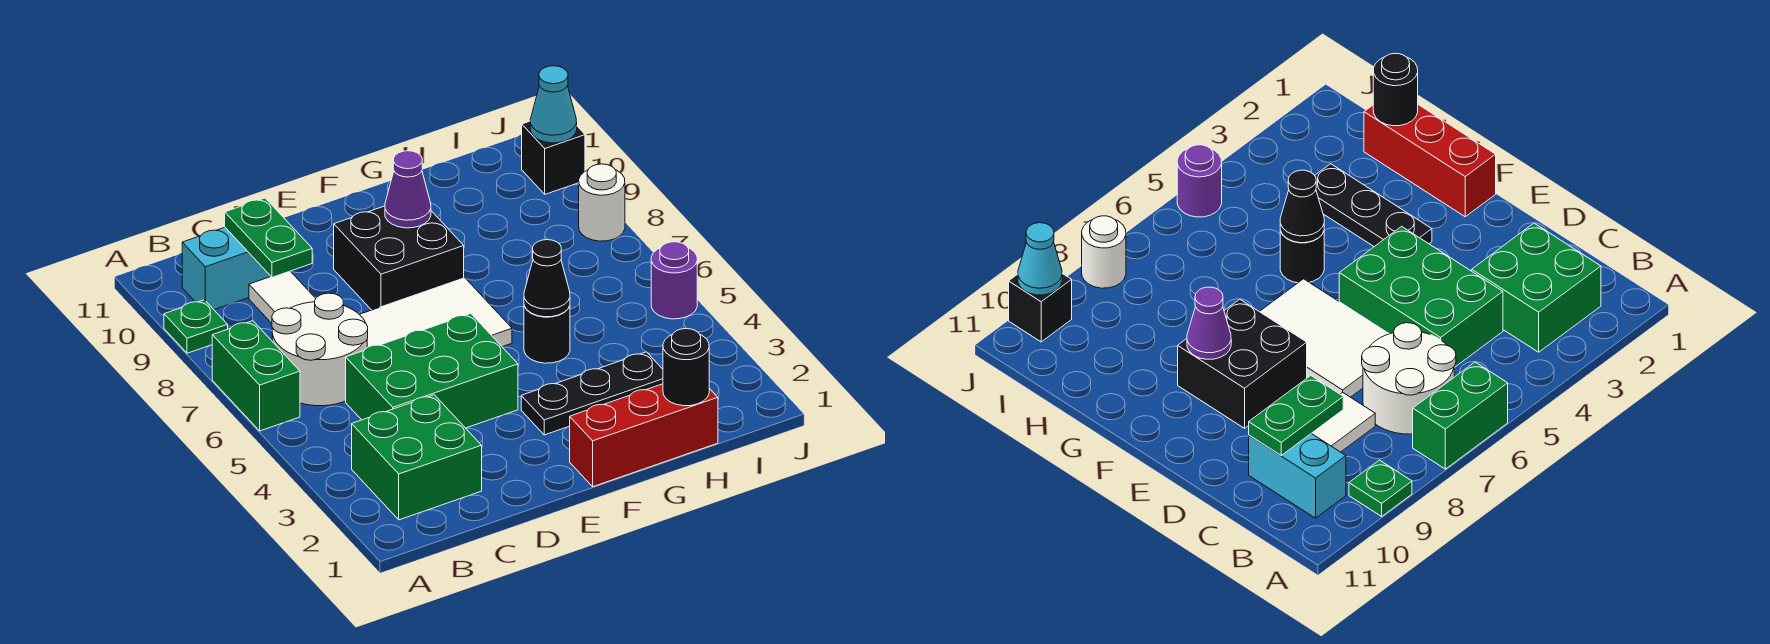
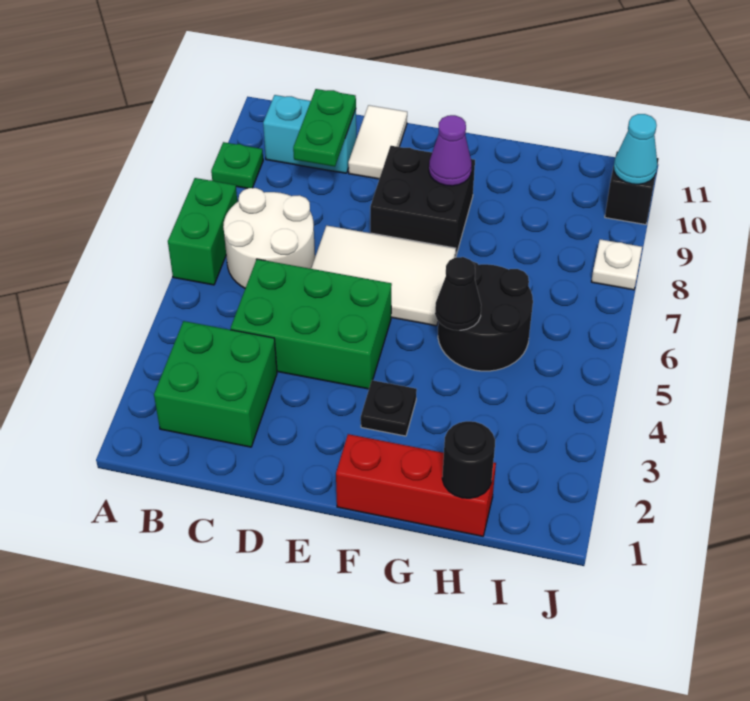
white 1x2 tile [249,271,316,323] -> white 1x2 tile moved to [348,105,407,179]
black 1x3 plate [521,352,663,435] -> black 1x1 plate [361,380,417,436]
black 1x1 round brick [524,306,570,363] -> black 2x2 round brick [438,261,533,371]
purple 1x1 round brick [651,242,697,319] -> none
white 1x1 round brick [579,164,625,241] -> white 1x1 plate [591,239,642,290]

